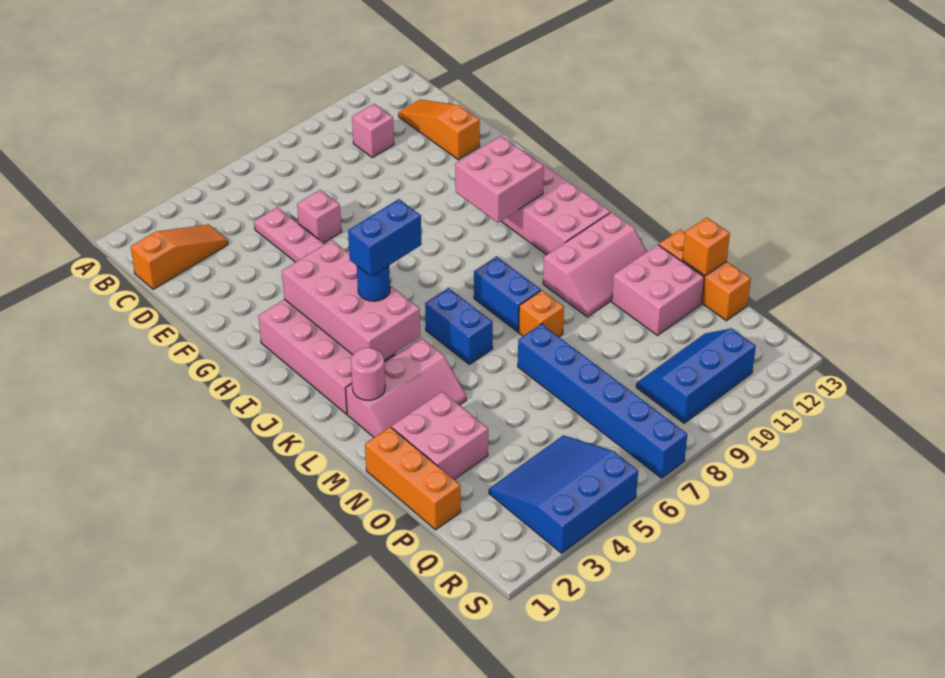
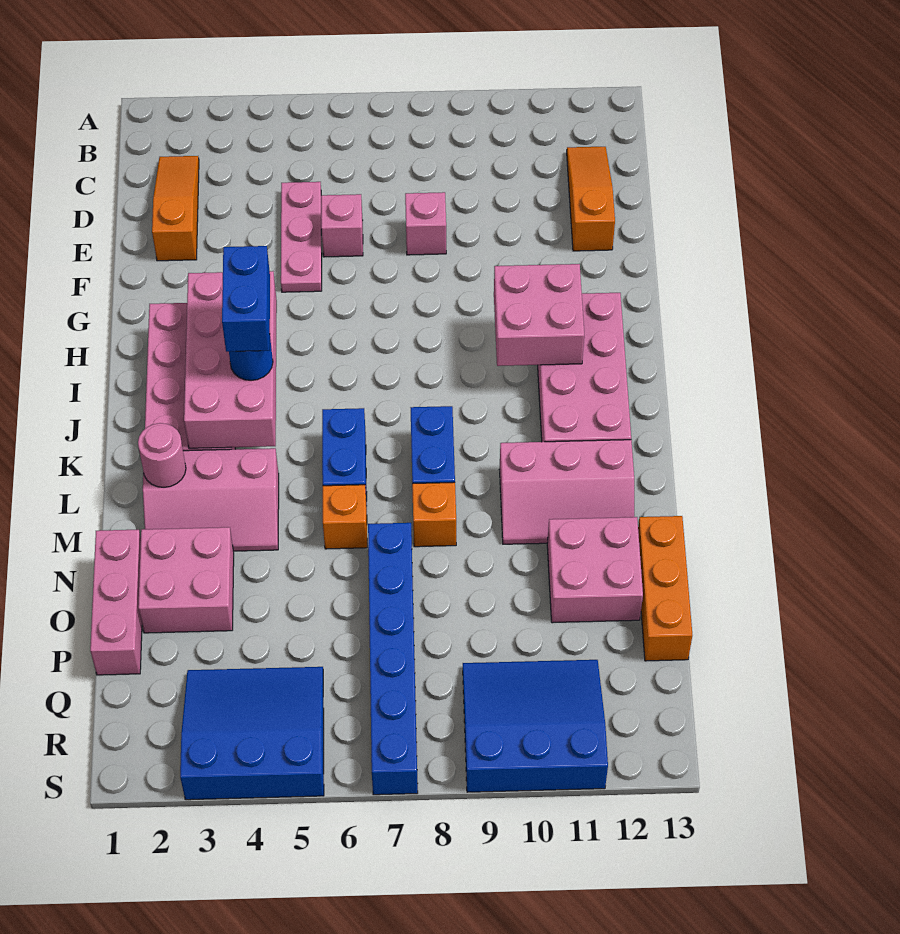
orange 1x3 slope [131,224,228,289] -> orange 1x3 slope turned to [152,156,199,261]
pink 1x1 brick [352,104,394,158] -> pink 1x1 brick moved to [405,192,446,255]
blue 1x2 brick [348,199,422,277] -> blue 1x2 brick turned to [222,246,270,352]
orange 1x3 brick [365,427,461,530] -> pink 1x3 brick [90,530,142,675]
orange 1x1 brick [683,217,730,276] -> orange 1x1 brick moved to [323,485,367,549]
blue 2x3 slope [636,328,756,423] -> blue 3x3 slope [463,660,608,792]

